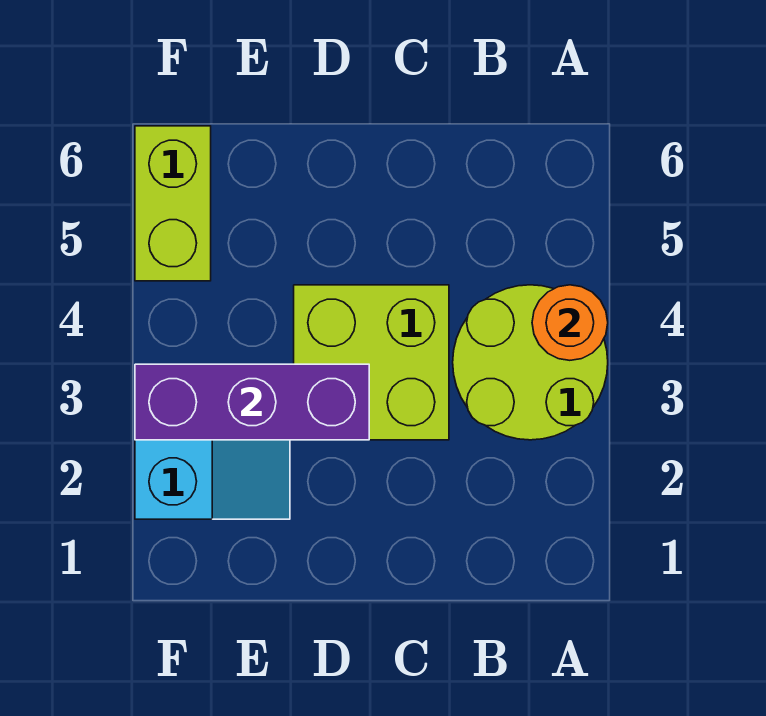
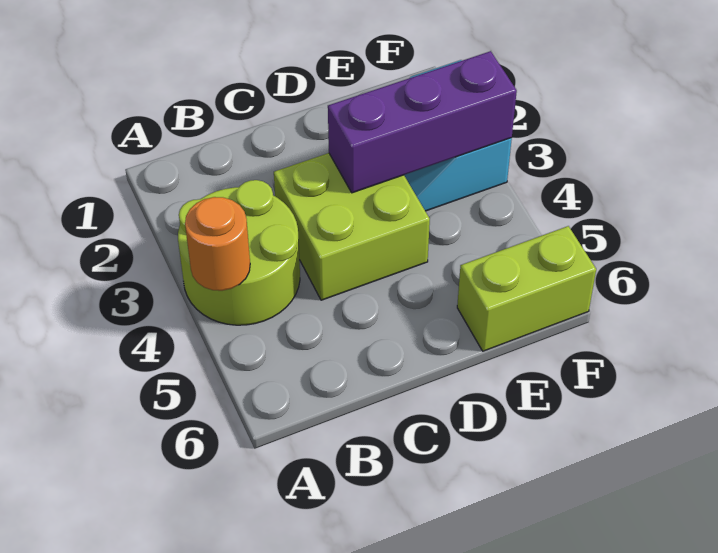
lime 1x2 brick [135,126,211,281] -> lime 1x2 brick turned to [457,226,596,351]

